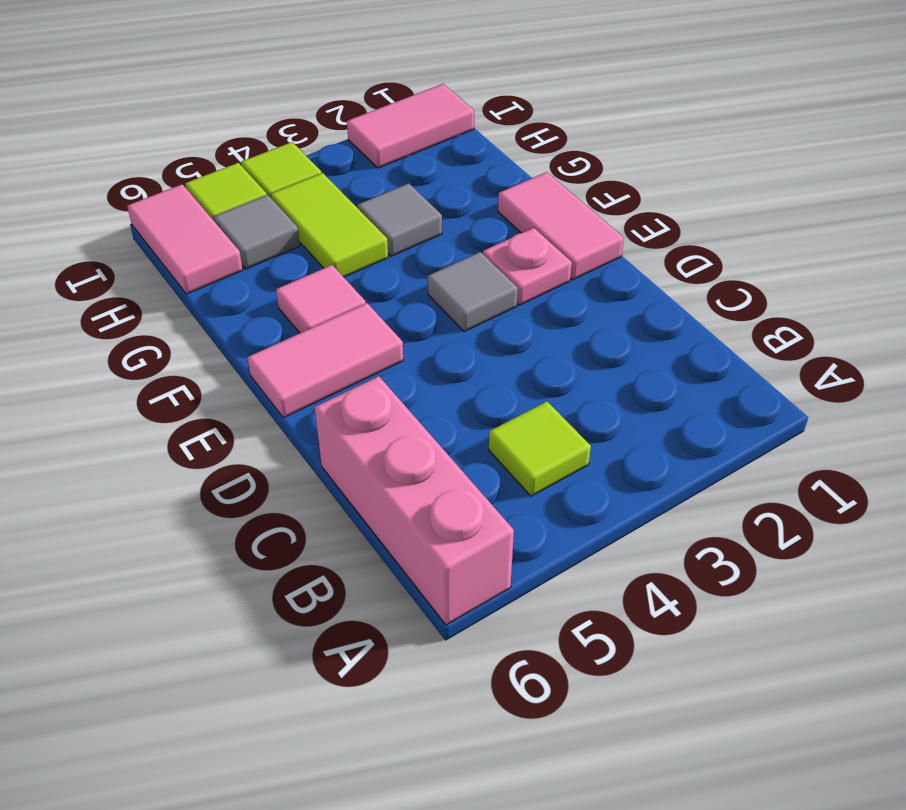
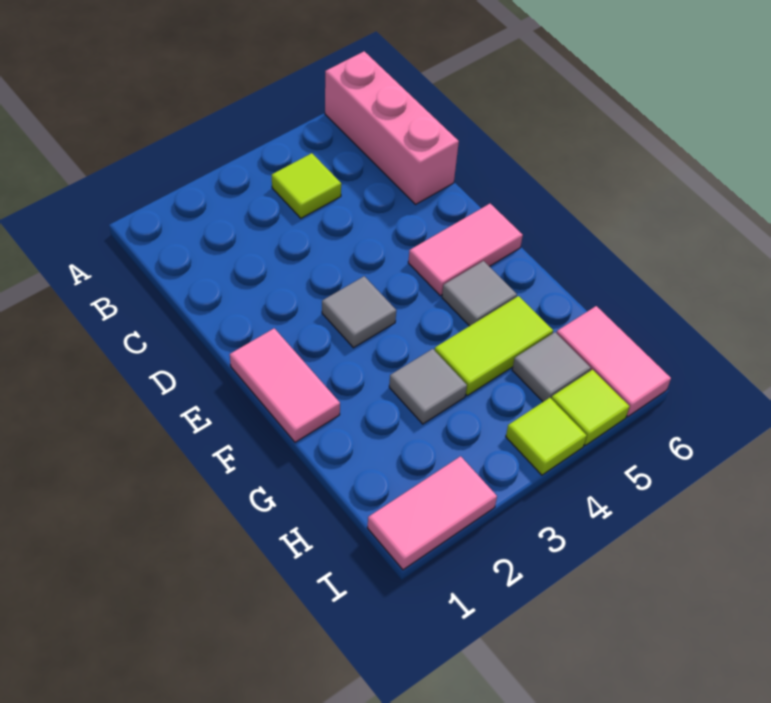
pink 1x1 plate [483,228,572,305] -> none
pink 1x1 tile [276,265,366,333] -> grey 1x1 tile [442,261,517,326]
lime 1x2 tile [271,173,388,277] -> lime 1x2 tile turned to [435,296,553,396]

